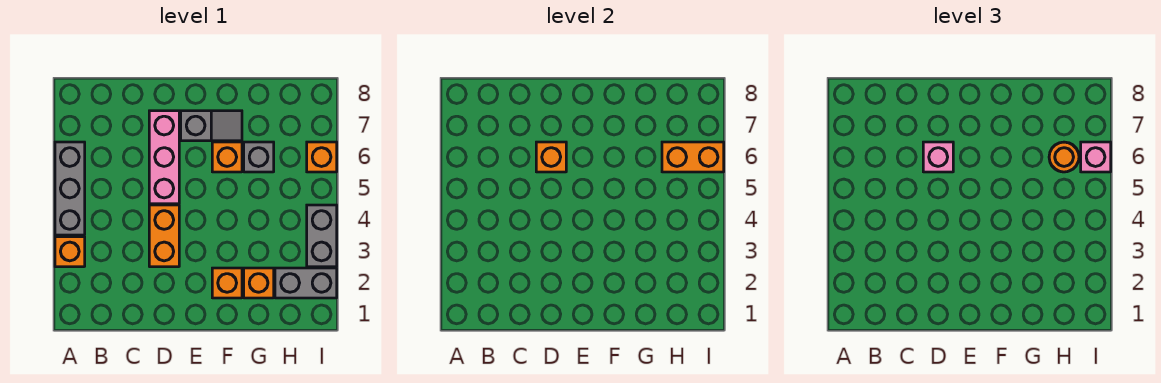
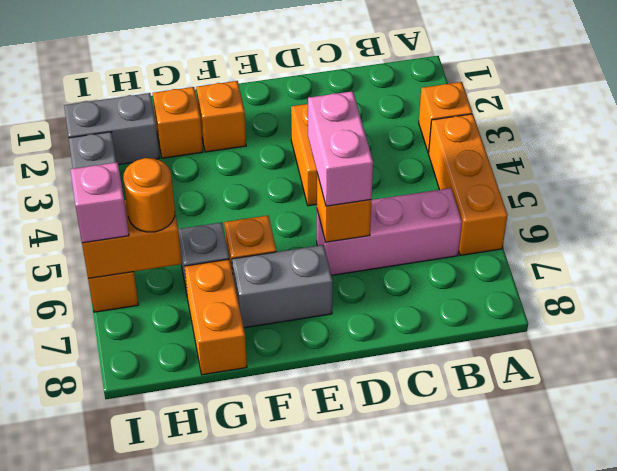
grey 1x3 brick [55,142,85,235] -> orange 1x3 brick [429,114,508,255]
pink 1x3 brick [149,111,179,204] -> pink 1x3 brick turned to [317,188,462,275]
pink 1x1 brick [923,142,953,172] -> pink 1x2 brick [308,91,373,206]
grey 1x2 slope [181,111,242,141] -> grey 1x2 brick [232,245,333,328]
none -> orange 1x2 brick [184,259,247,375]

